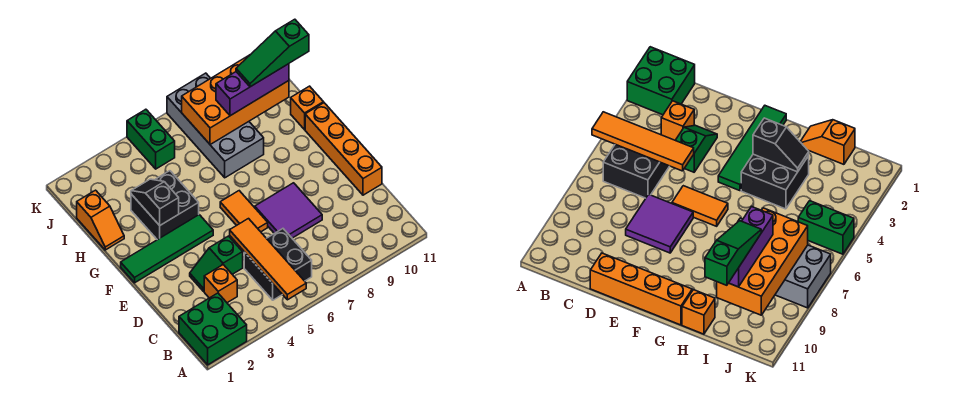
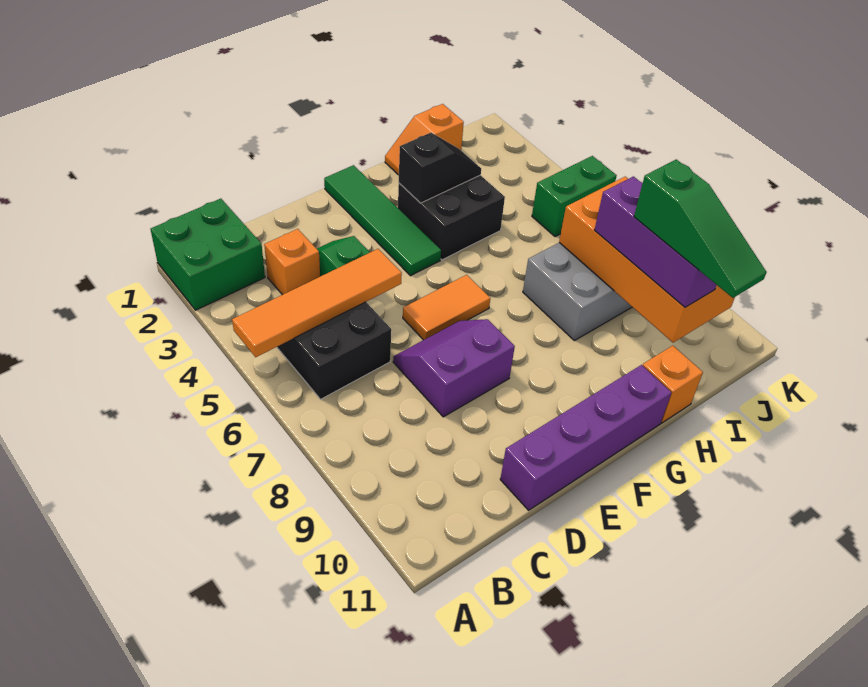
purple 2x2 tile [255,183,322,238] -> purple 2x2 slope [393,319,515,417]
orange 1x4 brick [305,103,382,195] -> purple 1x4 brick [500,365,671,510]
green 1x3 slope [236,19,309,87] -> green 1x3 slope turned to [634,159,766,298]

